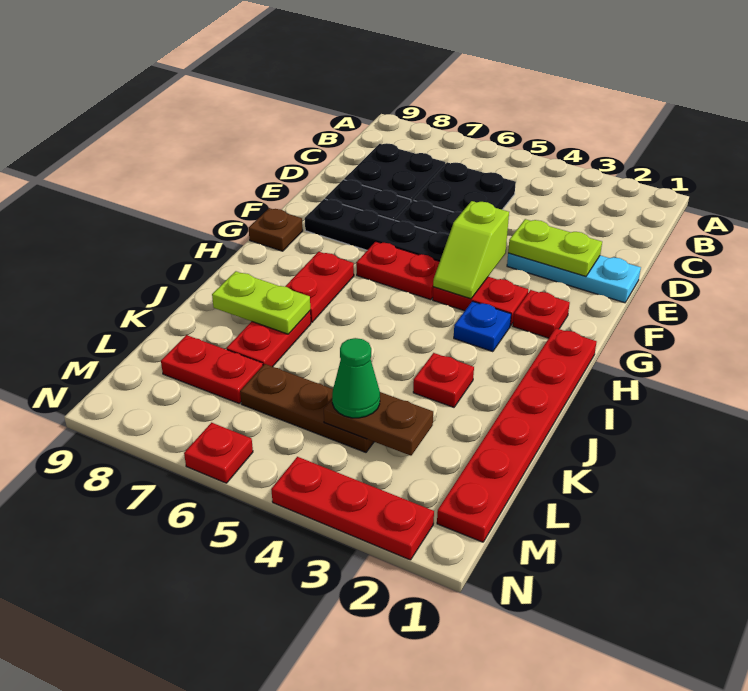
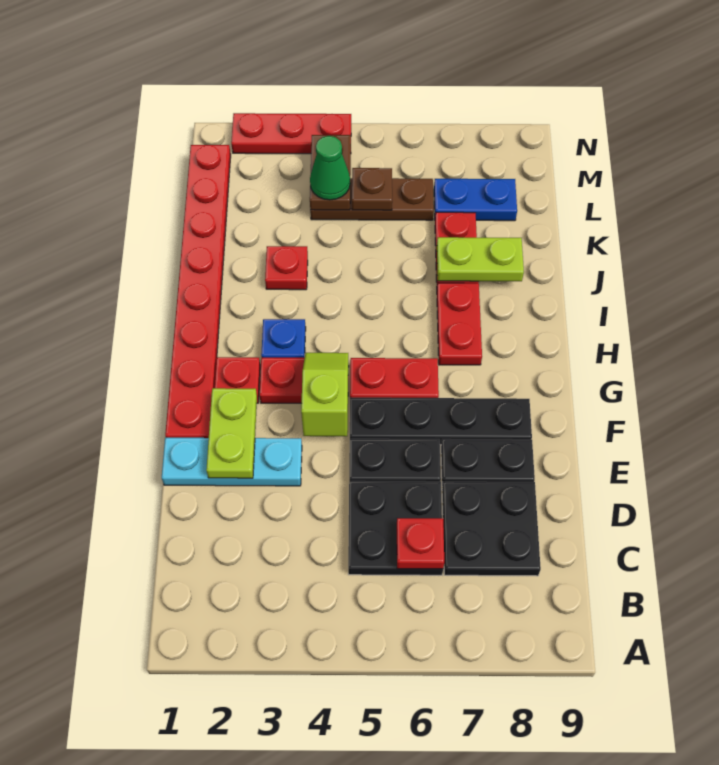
lime 1x2 plate [508,219,602,276] -> lime 1x2 plate turned to [206,388,257,478]
brown 1x1 plate [249,208,303,251] -> brown 1x1 plate moved to [352,168,392,210]
red 1x6 plate [437,328,597,542] -> red 1x8 plate [165,145,231,438]
brown 1x2 plate [324,392,433,456] -> brown 1x2 plate turned to [310,135,351,210]
red 1x2 plate [161,335,263,403] -> blue 1x2 plate [434,179,517,221]
red 1x1 plate [184,423,253,483] -> red 1x1 plate moved to [397,518,444,569]

